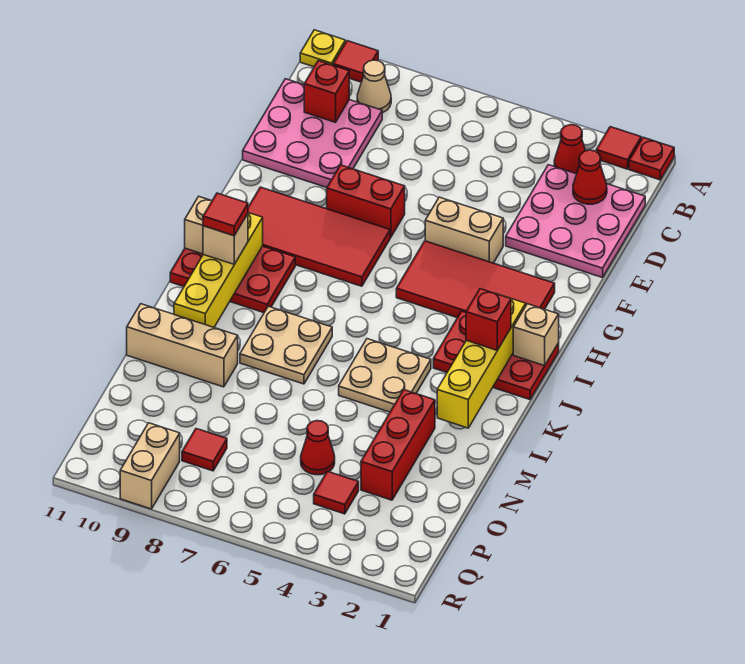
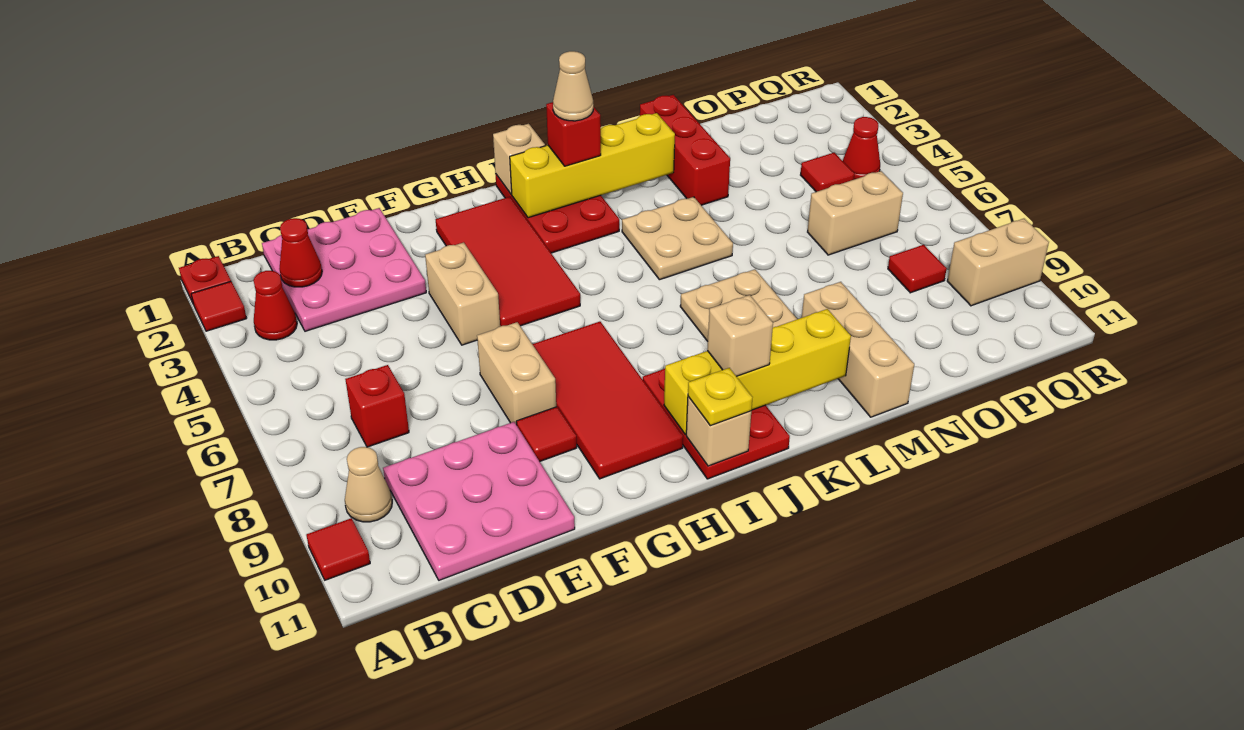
yellow 1x1 plate [300,30,345,67] -> yellow 1x1 plate moved to [688,368,752,426]
red 1x1 brick [304,61,349,122] -> red 1x1 brick moved to [345,365,409,447]
red 1x2 brick [327,165,405,238] -> tan 1x2 brick [477,322,556,425]
none -> tan 1x1 cone [553,51,593,121]
red 1x1 tile [203,193,248,236] -> red 1x1 tile moved to [516,407,577,462]
red 1x3 brick [361,390,435,500] -> red 1x3 brick turned to [640,95,730,205]
red 1x1 cone [301,421,335,475] -> red 1x1 cone moved to [843,117,880,180]
none -> tan 1x2 brick [808,171,903,255]

